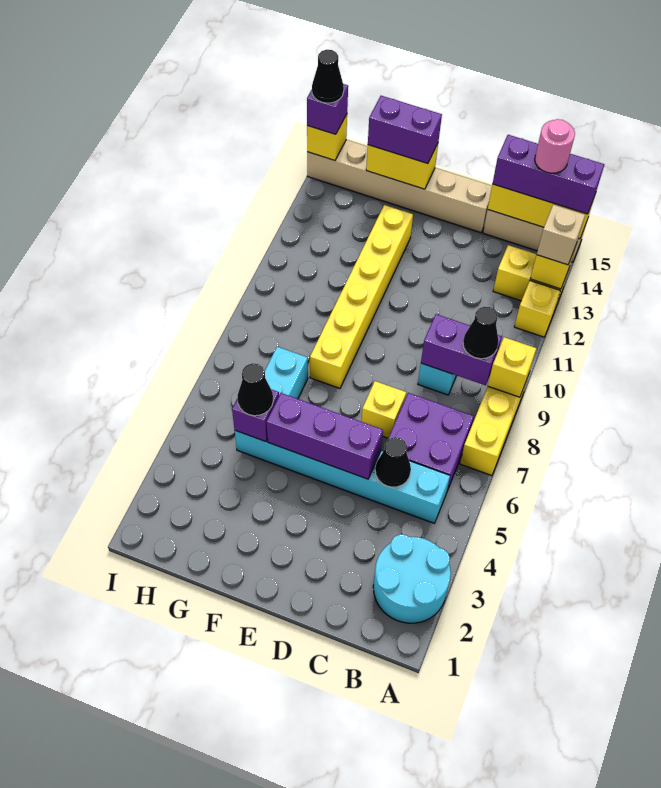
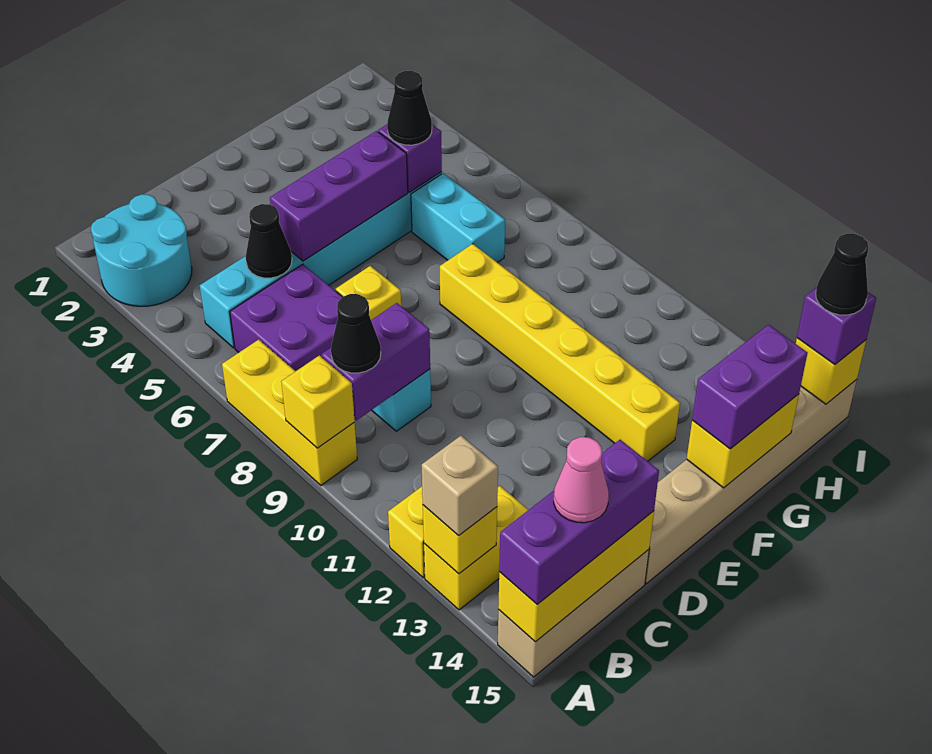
pink 1x1 round brick [535,119,575,173] -> pink 1x1 cone [554,437,609,523]

